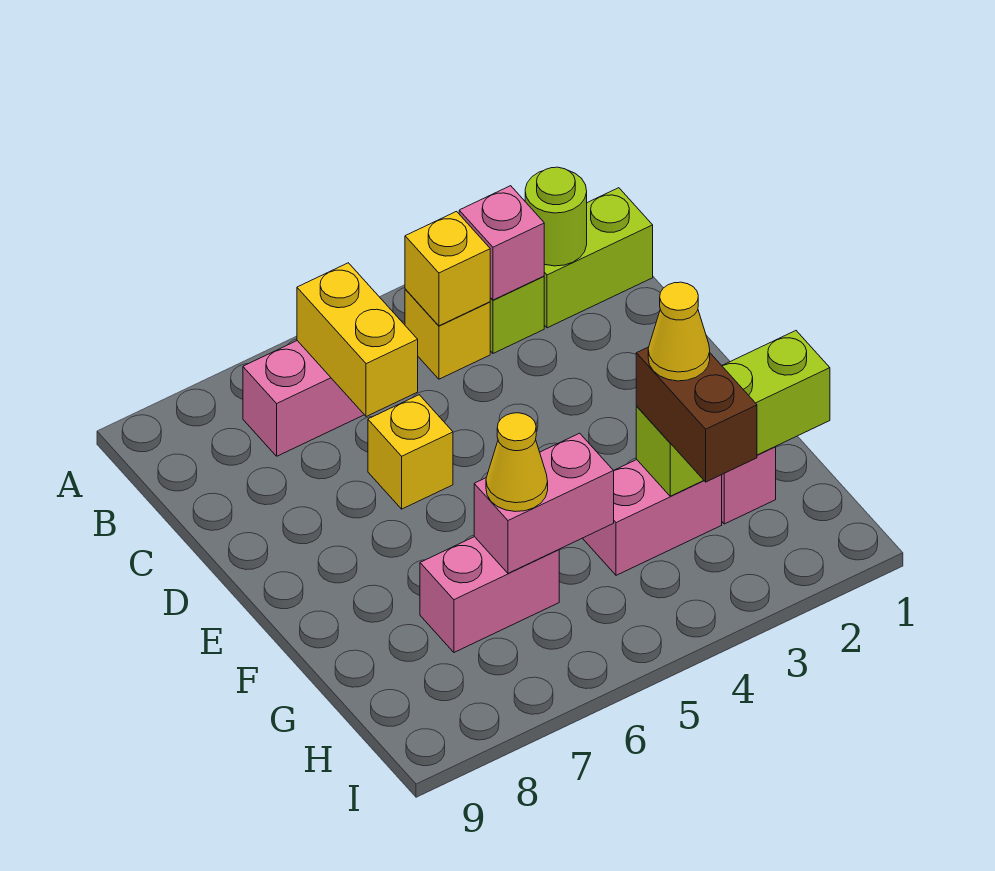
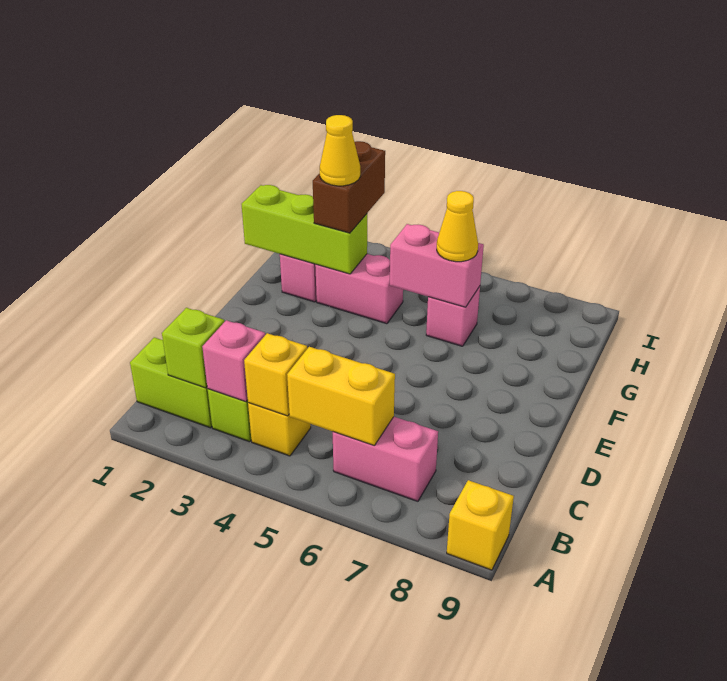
lime 1x1 round brick [525,167,587,266] -> lime 1x1 brick [162,308,224,388]
yellow 1x2 brick [297,263,418,417] -> yellow 1x2 brick turned to [287,347,395,445]
yellow 1x1 brick [368,395,453,509] -> yellow 1x1 brick moved to [447,480,514,570]
pink 1x2 brick [420,537,559,652] -> pink 1x1 brick [426,286,480,346]

